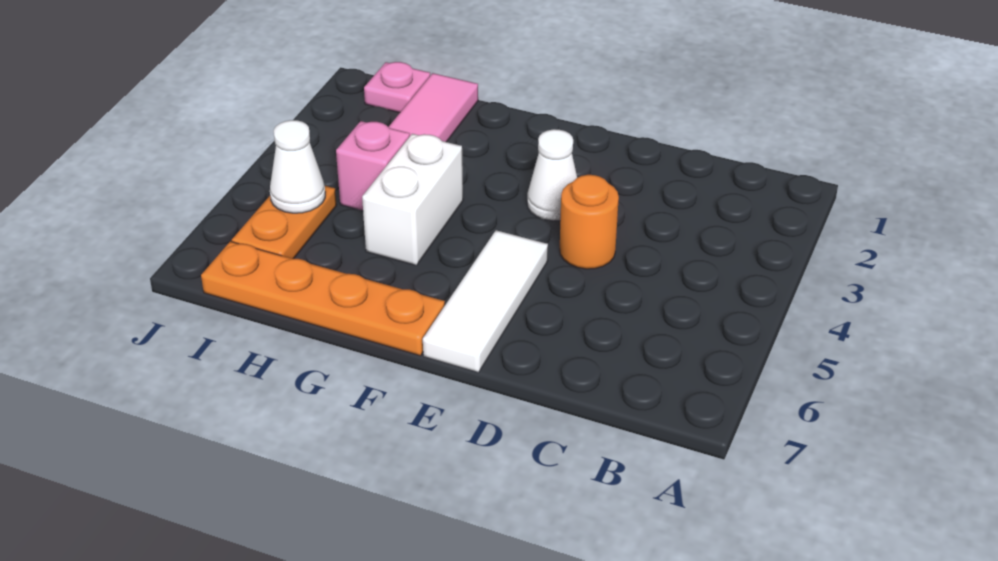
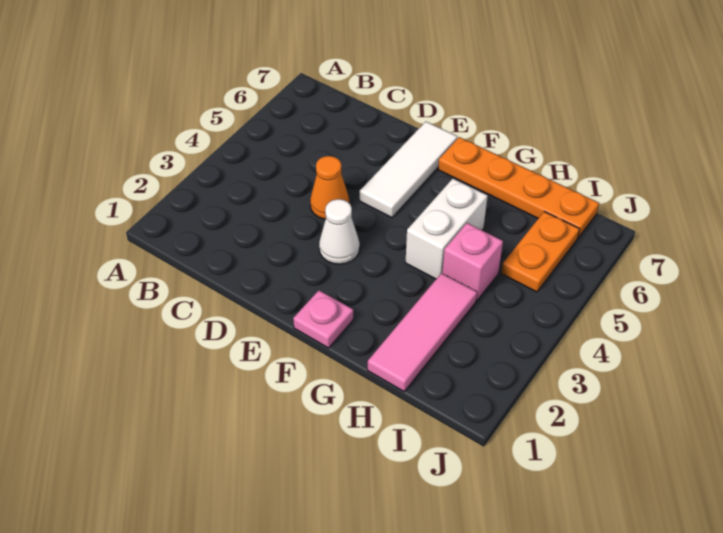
orange 1x1 round brick [560,175,619,269] -> orange 1x1 cone [310,156,349,219]
pink 1x1 plate [364,62,430,113] -> pink 1x1 plate moved to [293,291,353,348]
white 1x1 cone [270,120,325,213] -> none

